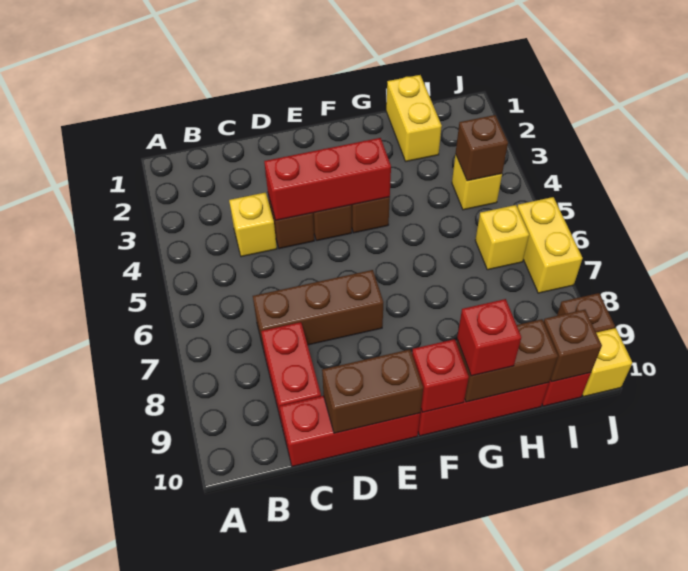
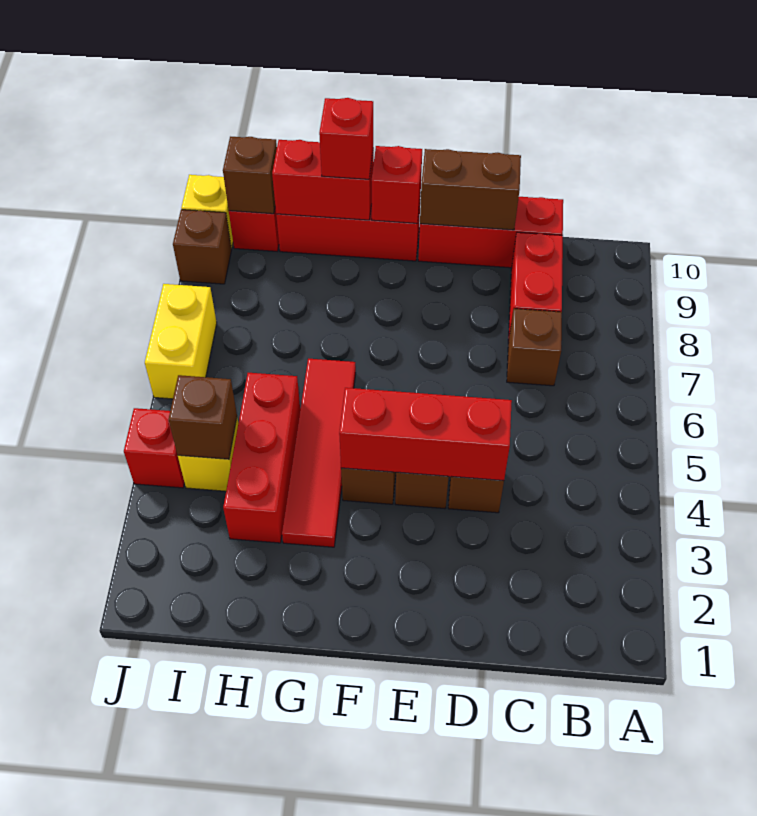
yellow 1x1 brick [229,192,277,257] -> none
brown 1x3 brick [253,270,384,354] -> brown 1x1 brick [507,309,562,386]
none -> red 1x4 tile [282,359,356,547]
brown 1x2 brick [456,319,558,402] -> red 1x2 brick [272,140,374,220]
yellow 1x2 brick [386,75,442,161] -> none
none -> red 1x3 brick [223,373,300,543]
yellow 1x1 brick [475,205,529,270] -> none
none -> red 1x1 brick [124,408,184,488]

